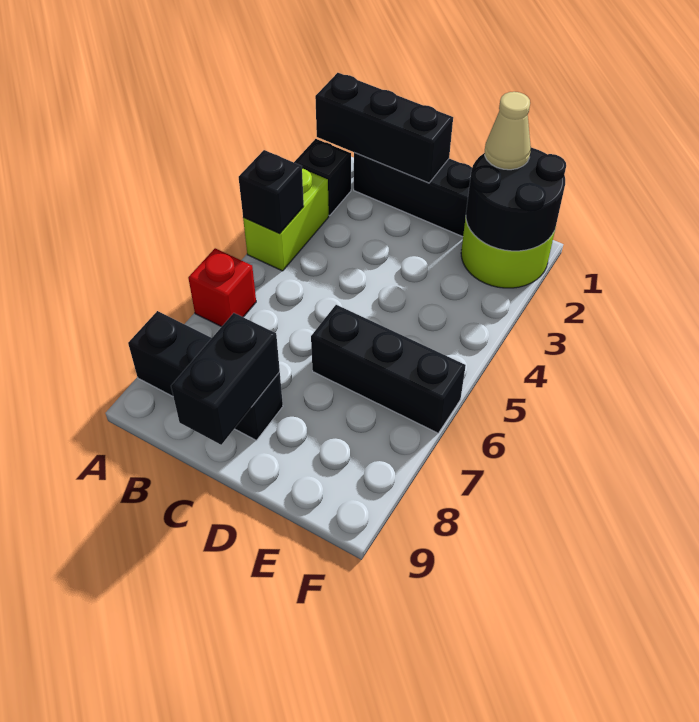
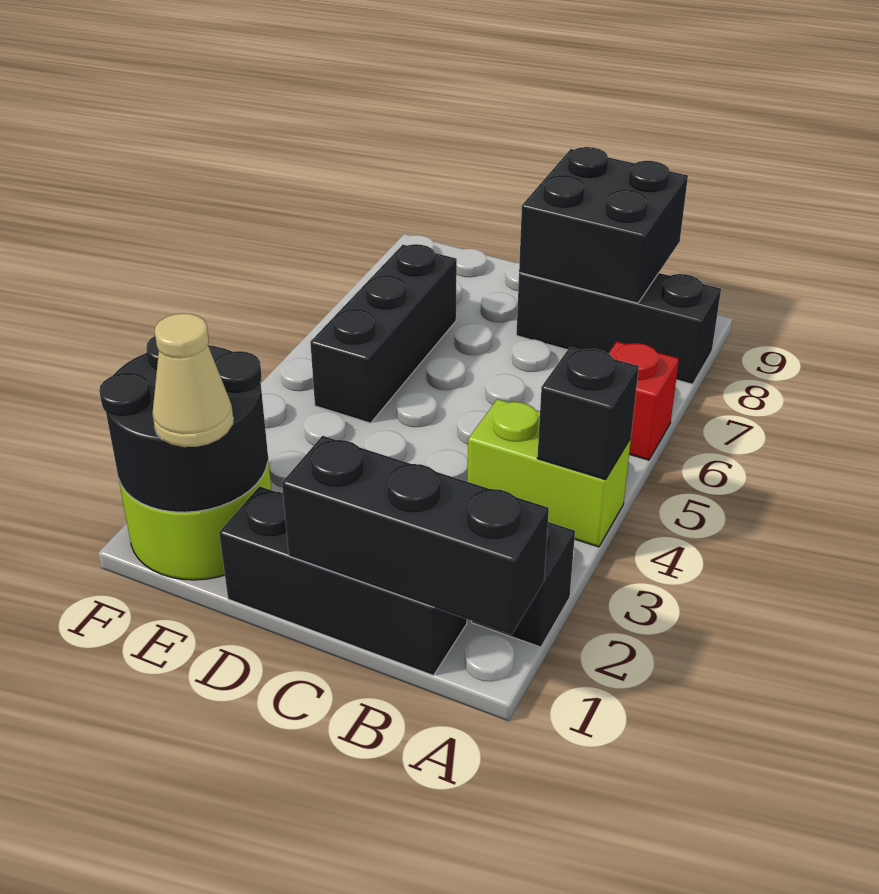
lime 1x2 brick [243,169,329,271] -> lime 1x2 brick turned to [468,399,631,547]
black 1x2 brick [171,313,280,445] -> black 2x2 brick [519,147,688,303]
black 1x3 brick [311,305,466,433] -> black 1x3 brick turned to [310,244,457,423]

